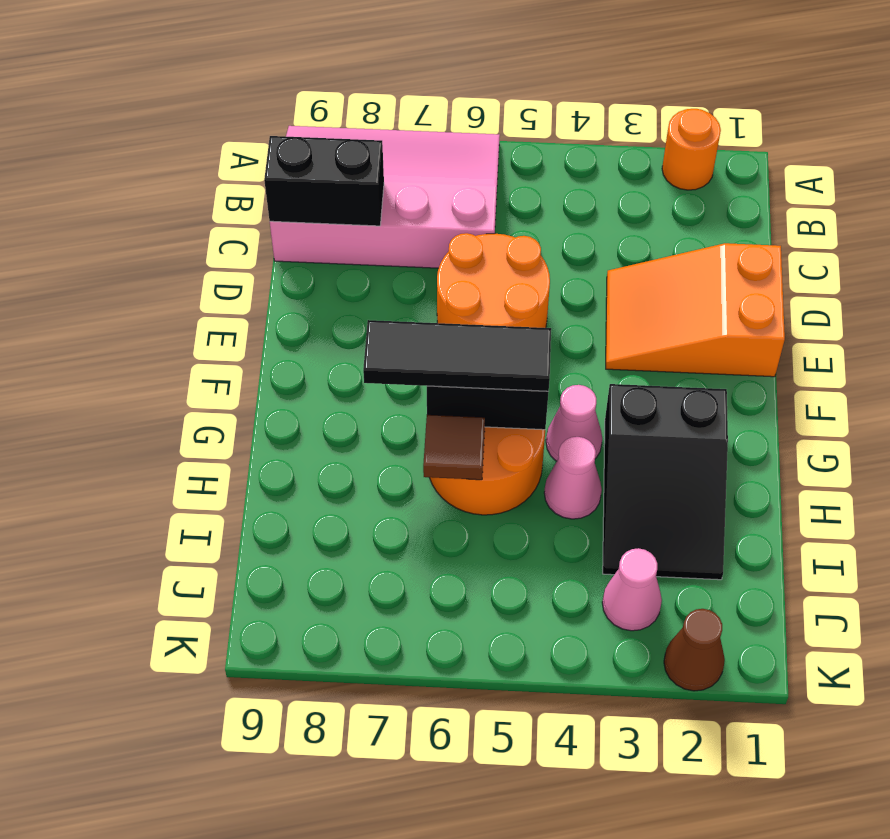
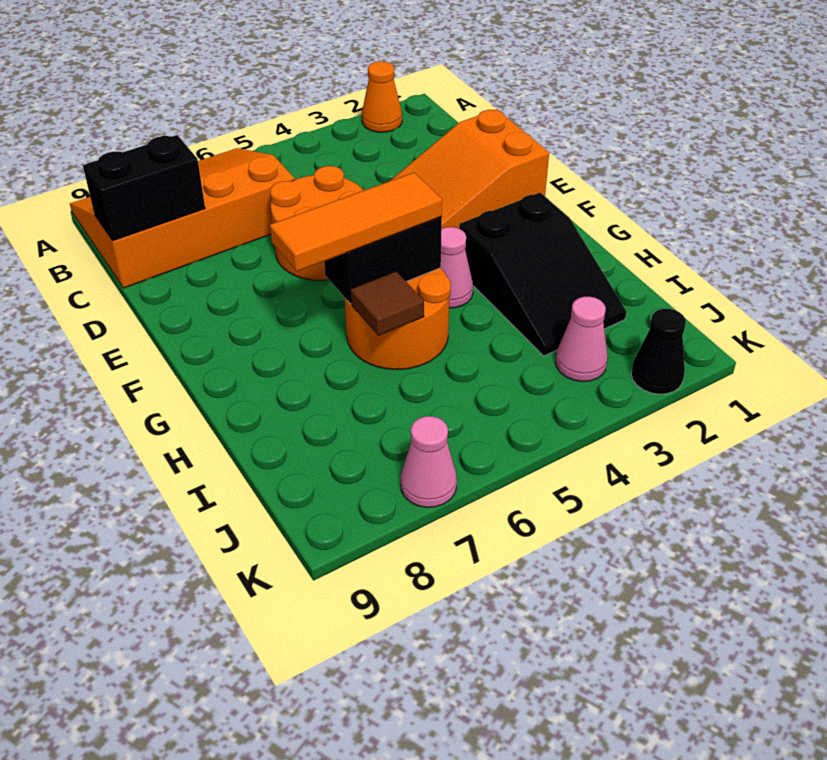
orange 1x1 round brick [662,109,721,190] -> orange 1x1 cone [362,61,402,132]
pink 3x4 slope [270,126,500,268] -> orange 3x4 slope [70,148,295,288]
black 1x3 tile [363,320,551,391] -> orange 1x3 tile [270,173,442,272]
pink 1x1 cone [544,437,602,519] -> pink 1x1 cone moved to [400,416,457,507]
brown 1x1 cone [664,609,725,691] -> black 1x1 cone [631,309,686,394]

